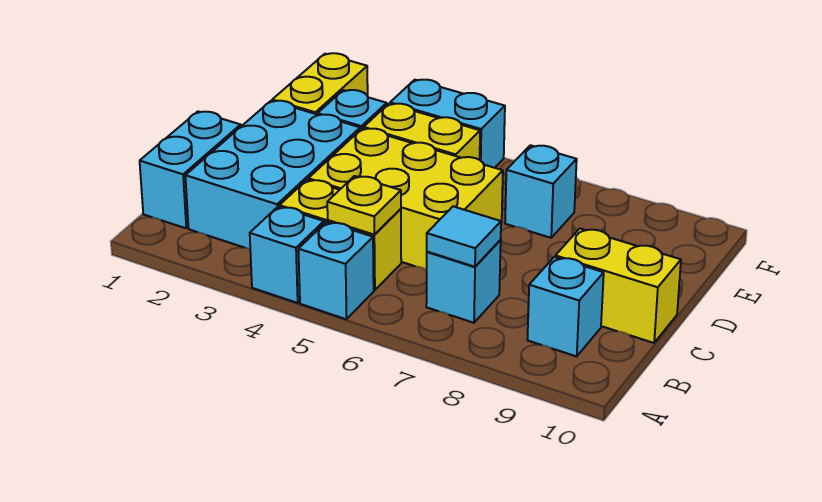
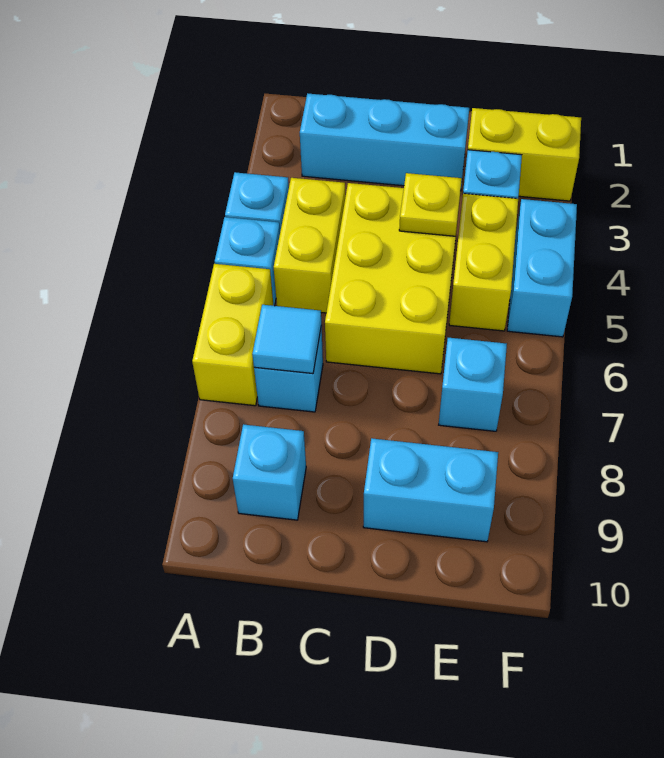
cyan 1x2 brick [140,112,241,228] -> cyan 1x2 brick moved to [363,438,498,542]
cyan 2x3 brick [185,101,360,249] -> cyan 1x3 brick [300,93,469,191]
yellow 1x1 plate [327,176,401,235] -> yellow 1x1 plate moved to [399,173,462,236]
yellow 1x2 brick [555,229,681,343] -> yellow 1x2 brick moved to [192,264,274,406]

